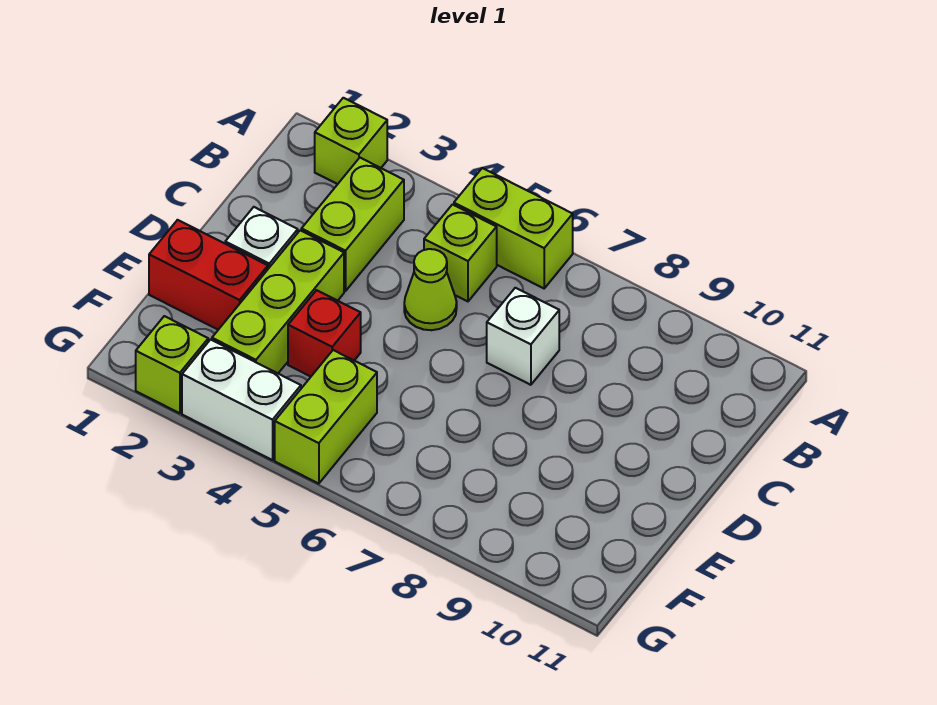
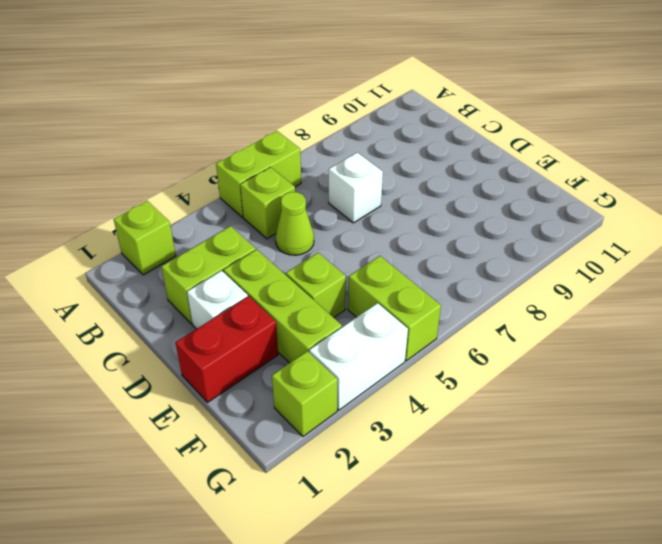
lime 1x2 brick [301,158,404,291] -> lime 1x2 brick turned to [161,226,256,324]
red 1x1 brick [288,290,361,377] -> lime 1x1 brick [286,253,346,318]

